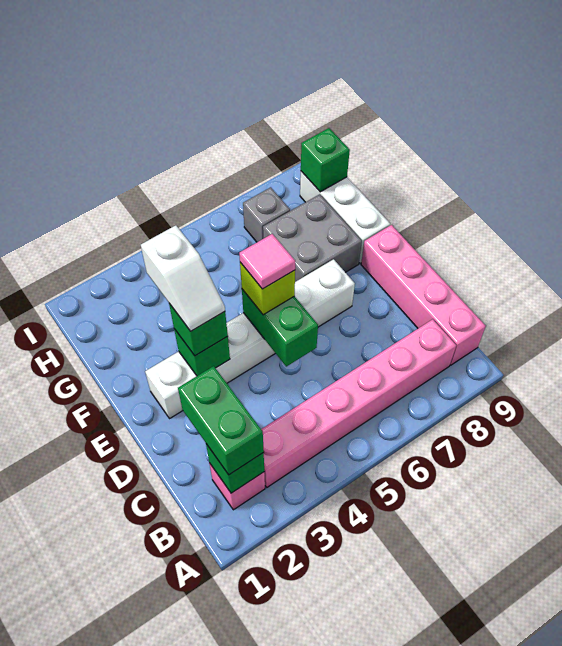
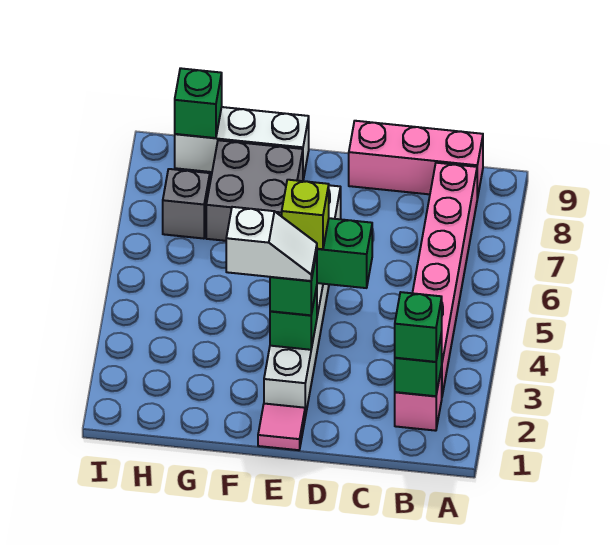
green 1x2 brick [178,366,264,475] -> green 1x1 brick [395,292,442,362]
pink 1x4 brick [361,225,486,365] -> pink 1x3 brick [349,121,483,199]
pink 1x1 tile [239,234,295,289] -> pink 1x1 tile moved to [258,404,305,450]

